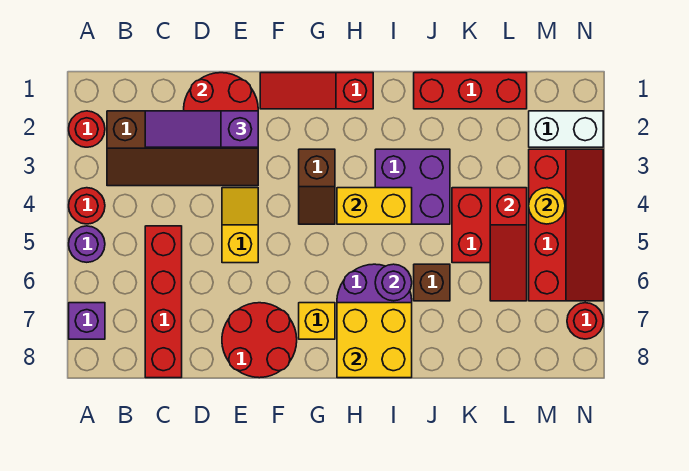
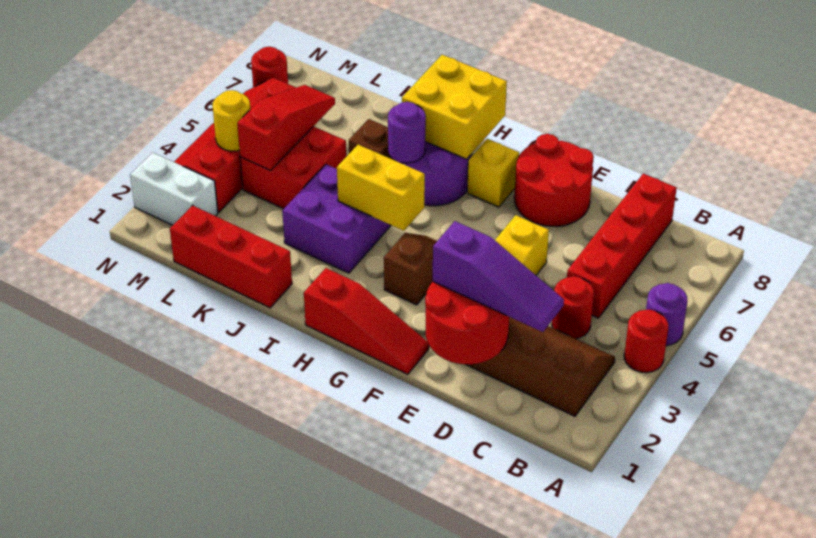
red 1x1 round brick [69,111,105,147] -> red 1x1 round brick moved to [552,276,594,339]
purple 1x1 brick [69,303,105,339] -> none

